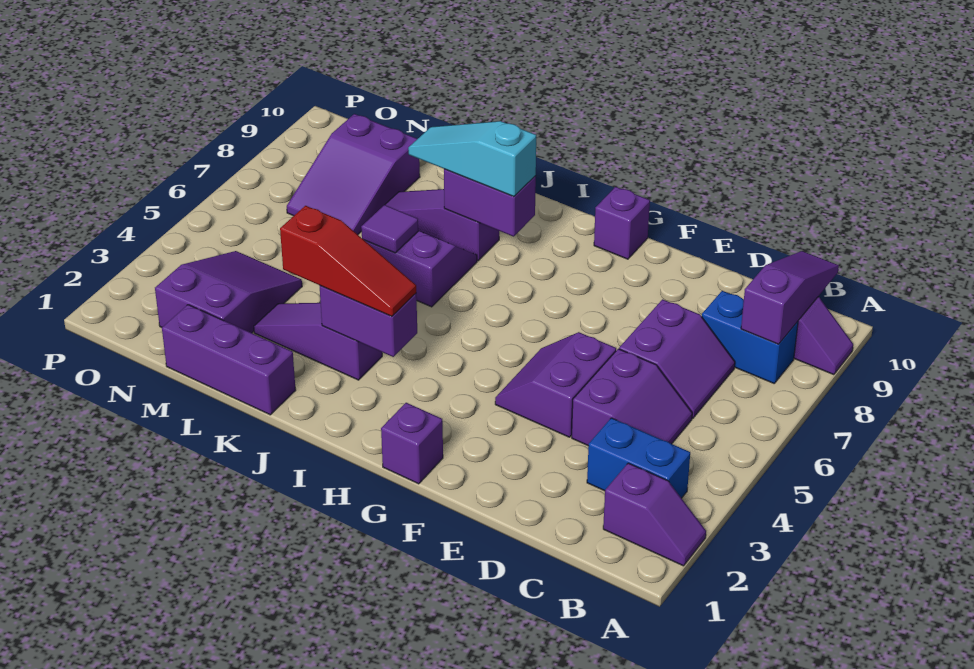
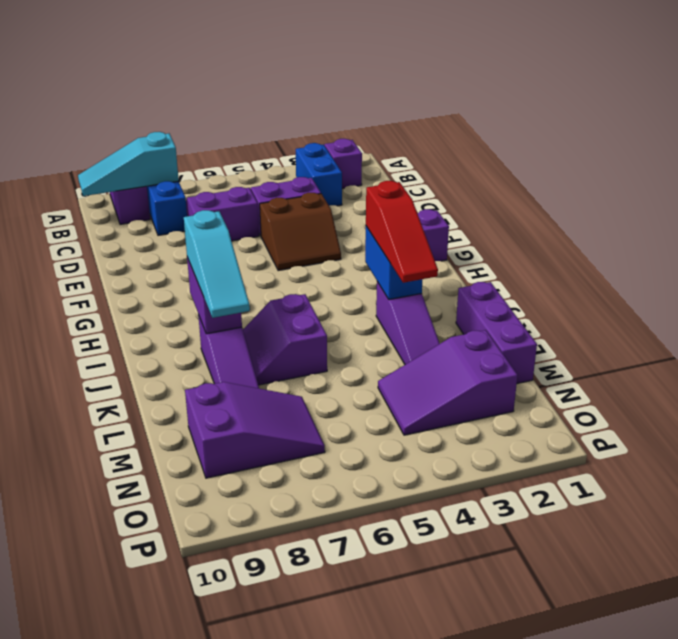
purple 1x3 slope [741,251,839,344] -> cyan 1x3 slope [78,132,179,196]
purple 2x2 slope [495,332,616,437] -> brown 2x2 slope [260,193,341,271]
purple 1x1 brick [594,187,650,259] -> none
purple 1x2 brick [320,286,417,357] -> blue 1x2 brick [365,226,422,300]
red 1x3 slope [280,206,416,317] -> red 1x3 slope turned to [366,181,438,283]
purple 1x1 tile [361,205,418,253] -> none

